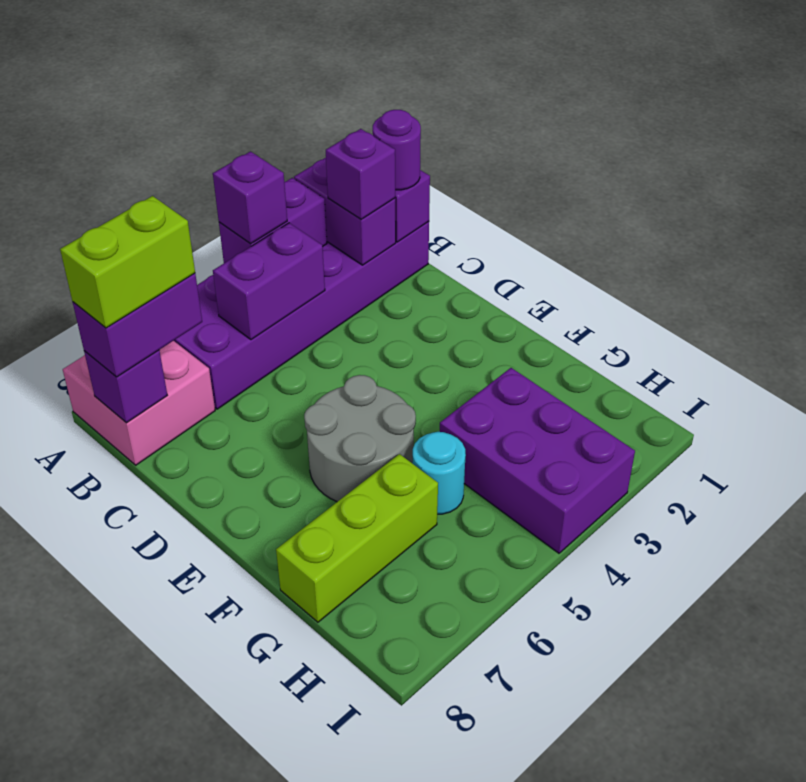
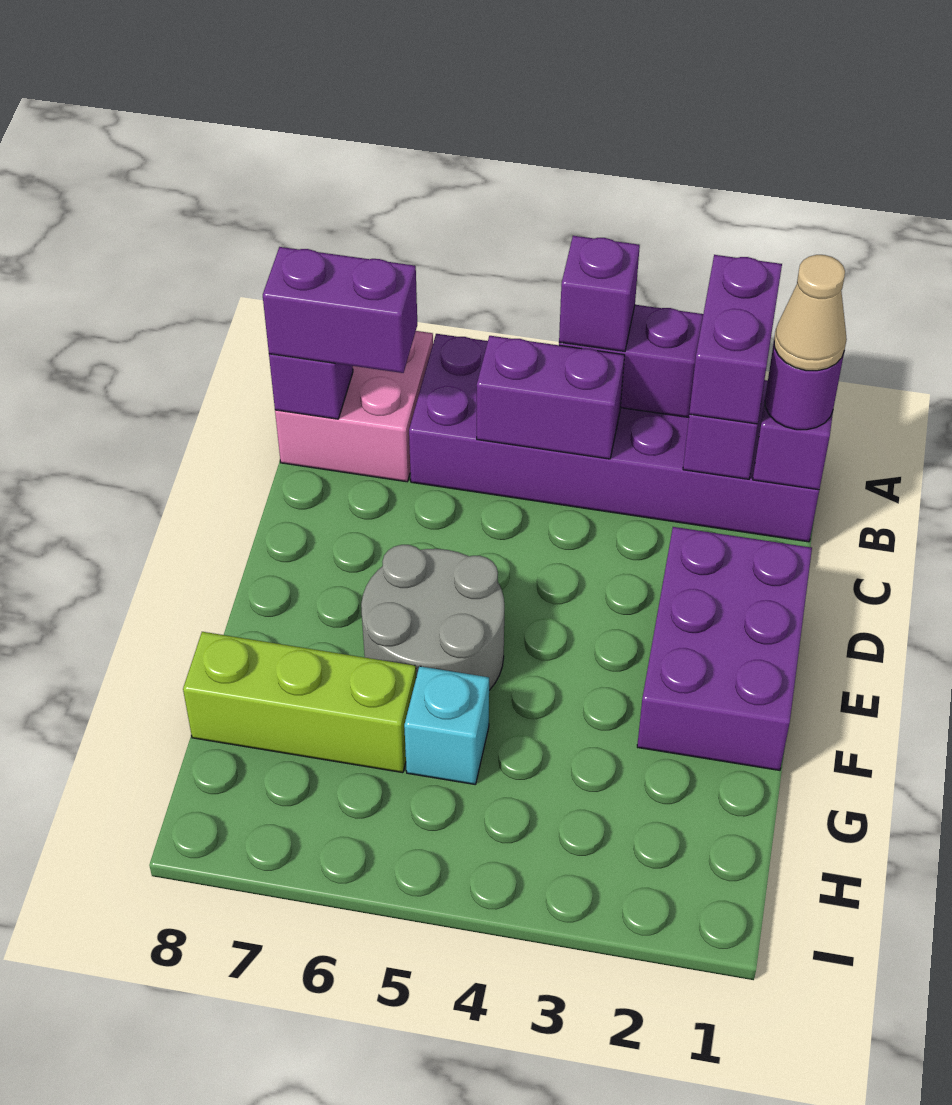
none -> tan 1x1 cone [774,255,847,371]
purple 1x1 brick [326,129,395,219] -> purple 1x2 brick [689,255,782,424]
lime 1x2 brick [60,196,195,328] -> none
purple 2x3 brick [440,368,635,553] -> purple 2x3 brick moved to [637,527,812,770]
cyan 1x1 round brick [412,432,466,514] -> cyan 1x1 brick [404,666,489,785]

